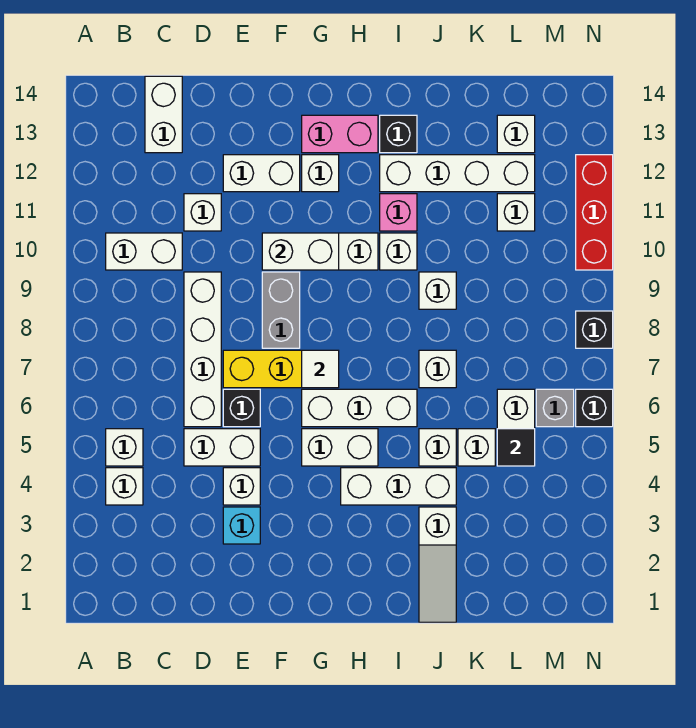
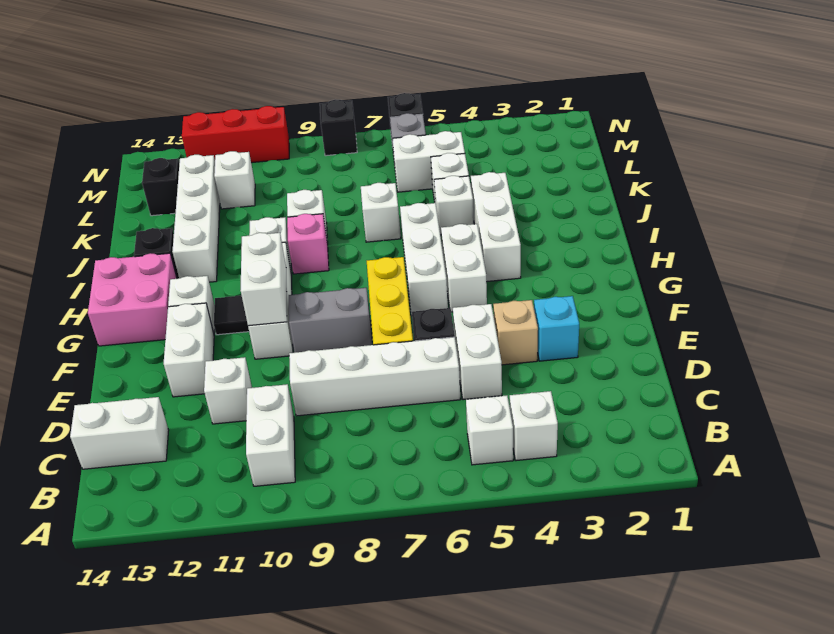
white 1x1 brick [223,468,260,505] -> tan 1x1 brick [493,300,538,365]
white 1x1 tile [302,350,339,388] -> none
pink 1x2 brick [302,115,378,153] -> pink 2x2 brick [88,253,177,346]
pink 1x1 brick [380,194,417,231] -> pink 1x1 brick moved to [287,214,329,274]
white 1x3 slope [419,507,456,622] -> none
black 1x1 tile [497,429,535,466] -> black 1x1 tile moved to [214,296,249,335]
white 1x1 brick [497,115,535,153] -> black 1x1 brick [142,158,179,216]

